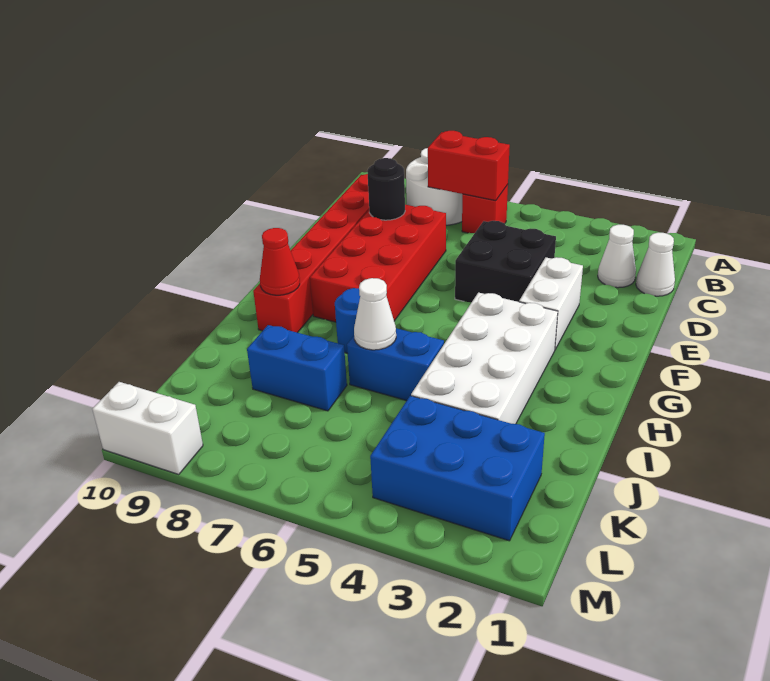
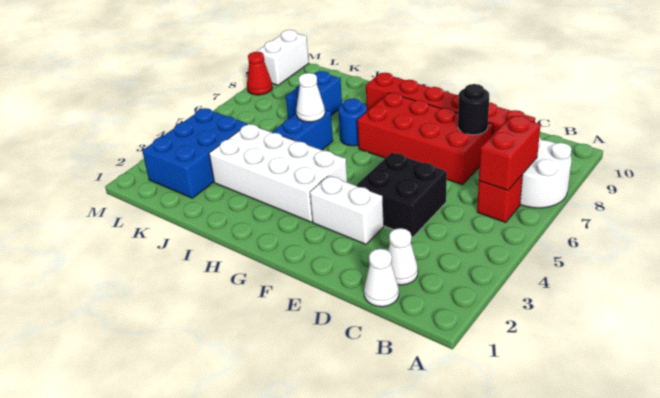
red 1x1 cone [260,228,300,295] -> red 1x1 cone moved to [247,52,272,95]

